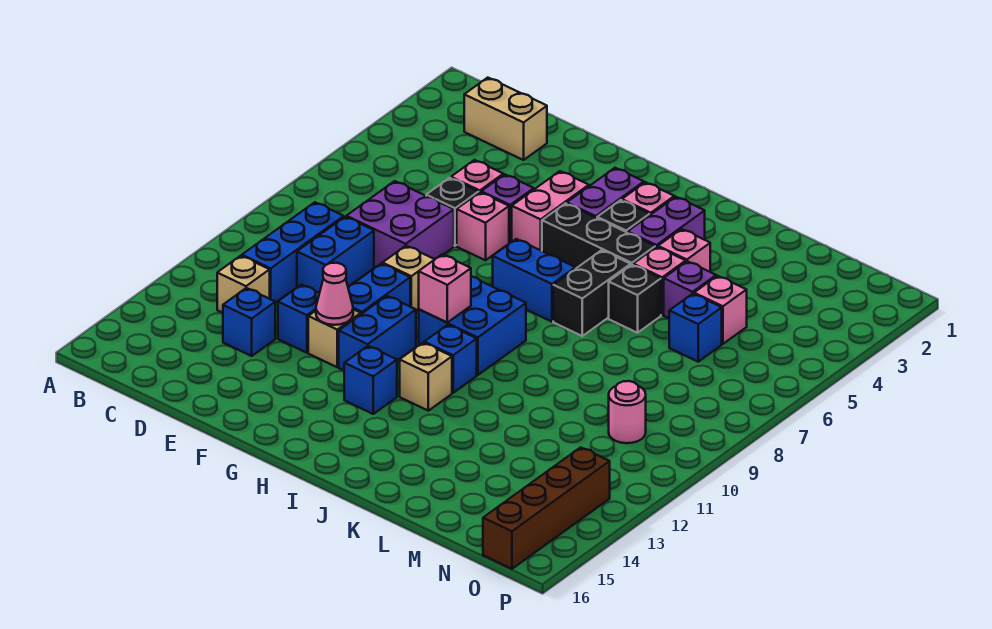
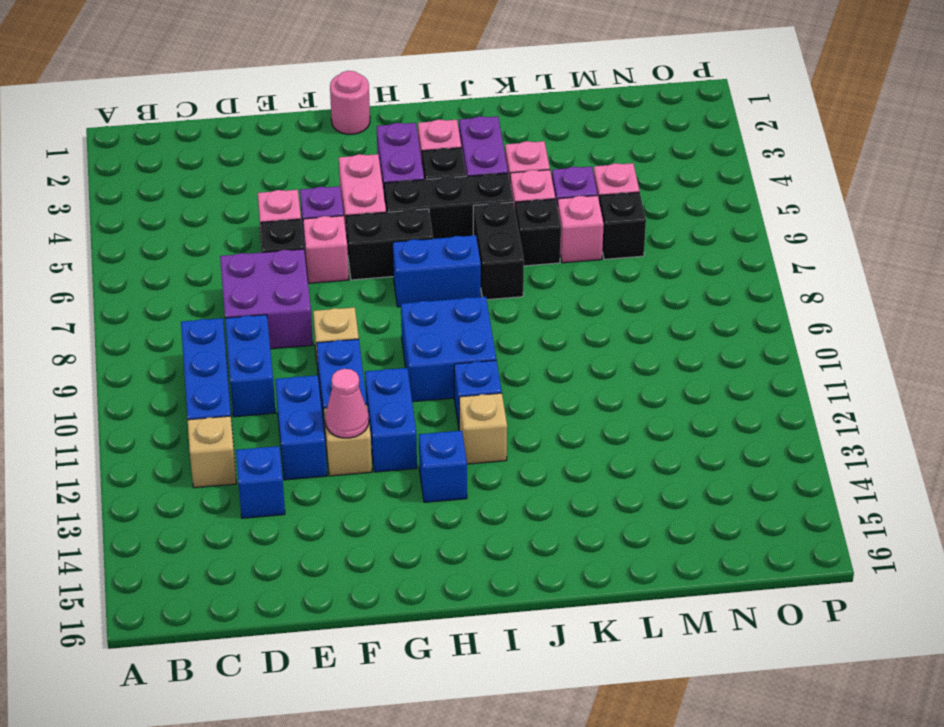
tan 1x2 brick [464,78,547,160] -> none
blue 1x1 brick [278,285,319,353] -> blue 1x2 brick [275,375,327,480]
none -> black 1x2 brick [346,209,433,280]
pink 1x1 brick [419,254,471,322] -> pink 1x1 brick moved to [557,196,604,263]
blue 1x1 brick [669,294,722,362] -> black 1x1 brick [599,192,646,259]
pink 1x1 round brick [609,381,646,443] -> pink 1x1 round brick moved to [330,71,370,134]
brown 1x4 brick [483,447,610,569] -> none

